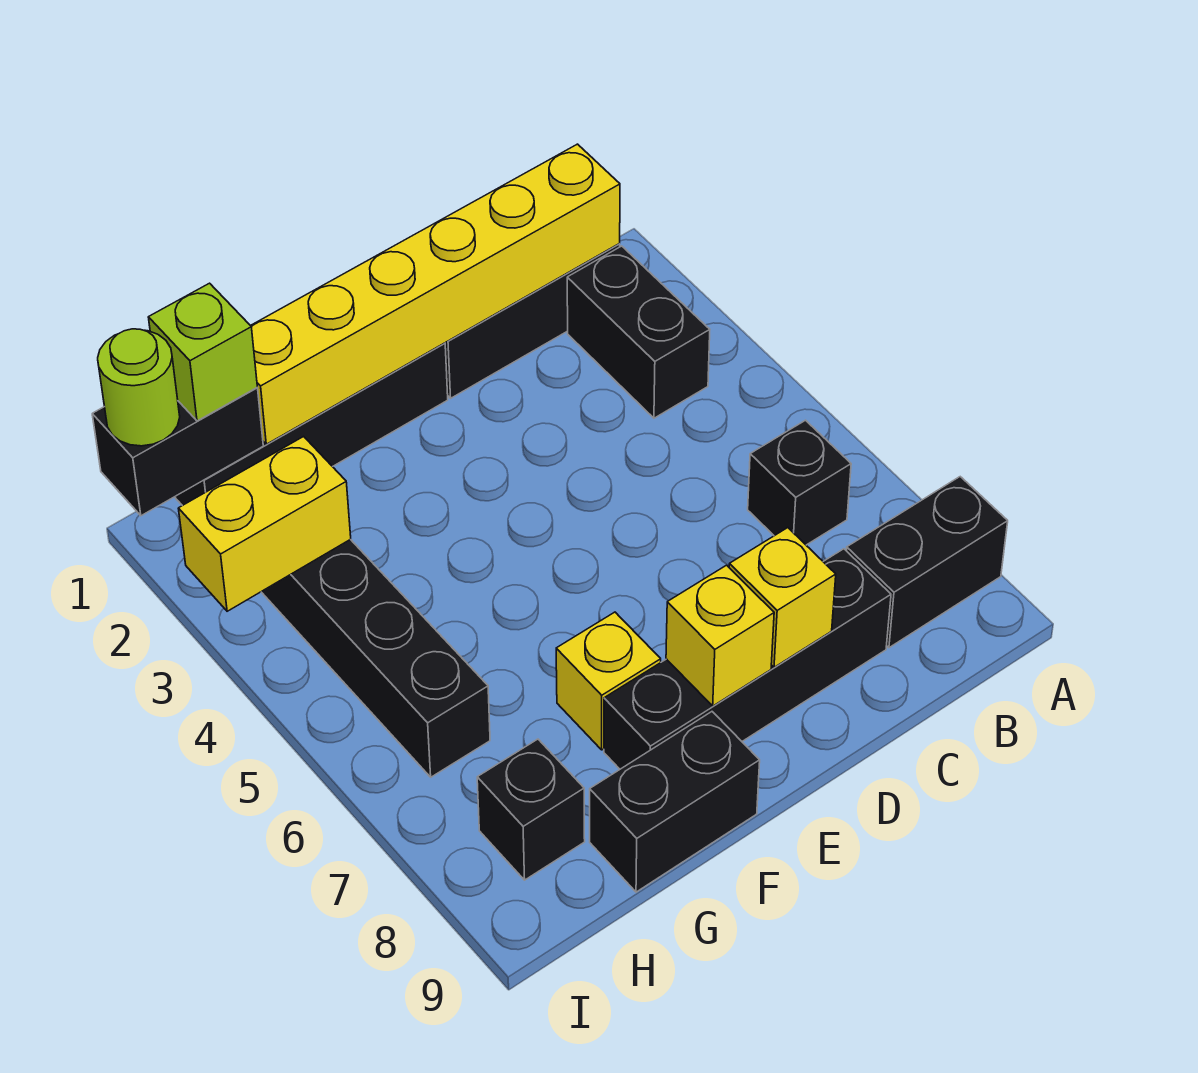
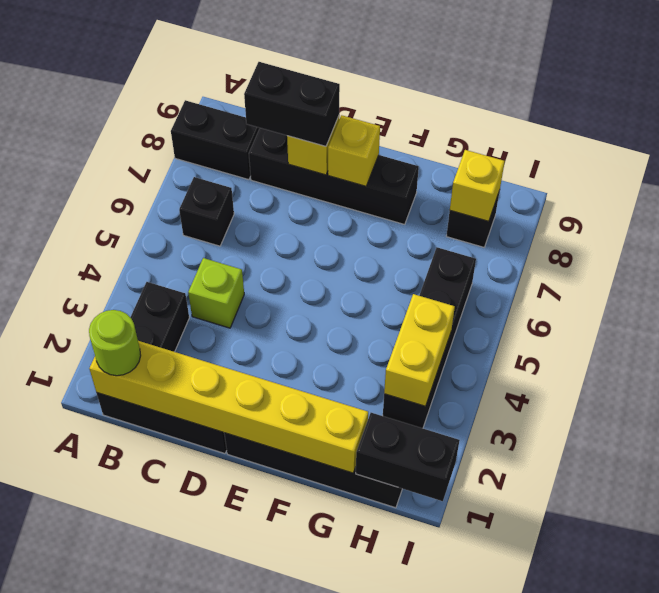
yellow 1x1 brick [556,612,661,750] -> yellow 1x1 brick moved to [450,150,505,221]
black 1x2 brick [590,712,760,892] -> black 1x2 brick moved to [244,62,340,146]
lime 1x1 brick [148,283,257,421] -> lime 1x1 brick moved to [188,258,244,328]
yellow 1x2 brick [178,437,351,611] -> yellow 1x2 brick turned to [384,294,455,406]
lime 1x1 round brick [98,329,180,446] -> lime 1x1 round brick moved to [89,310,141,376]

